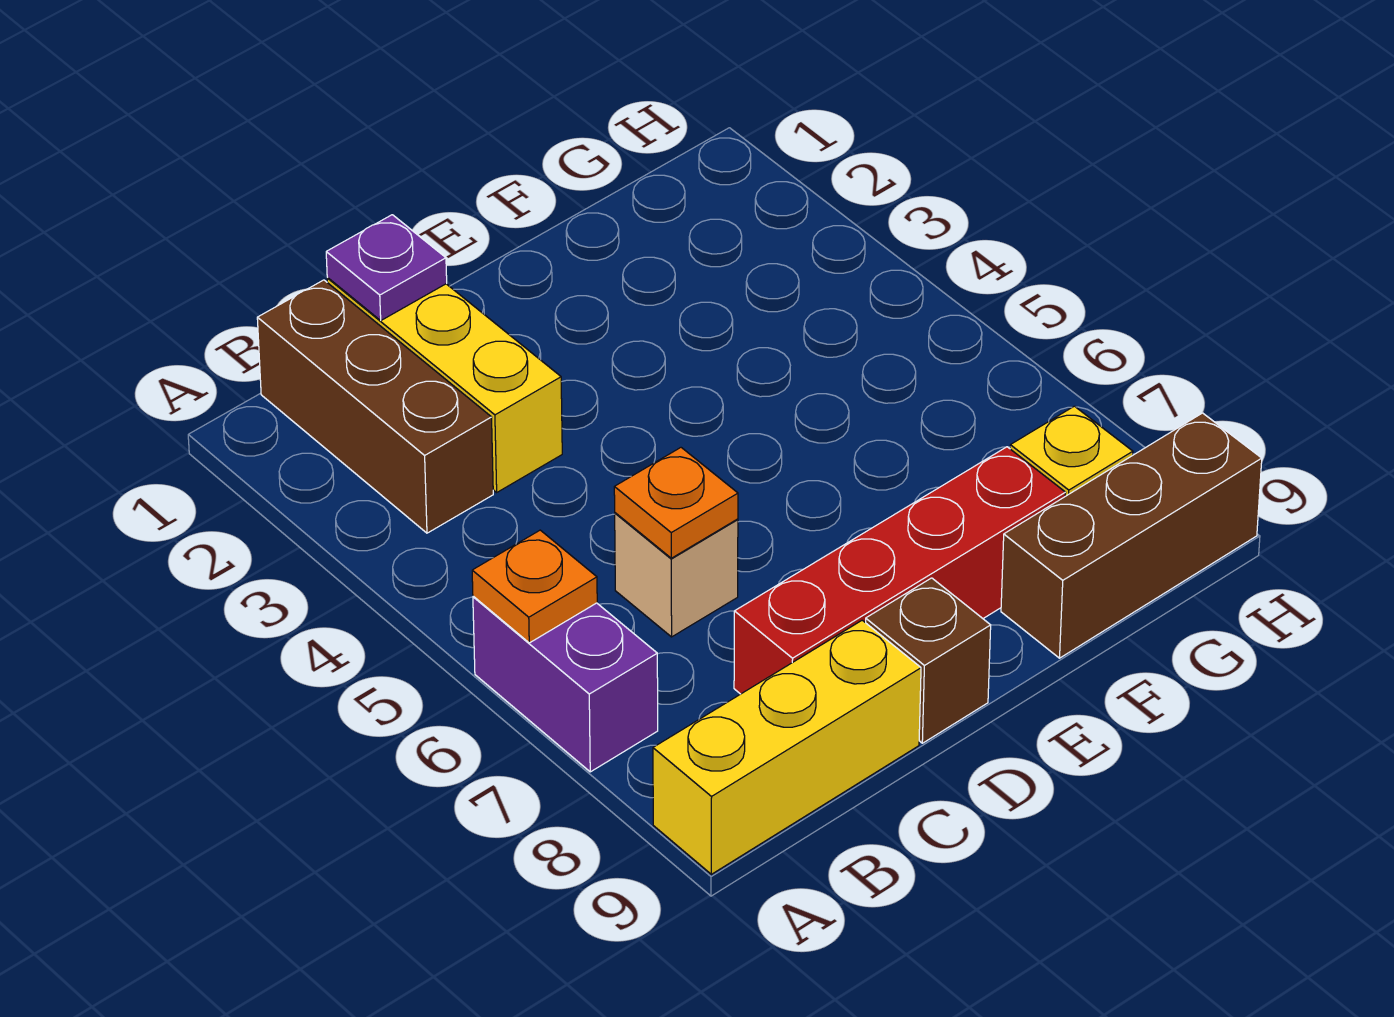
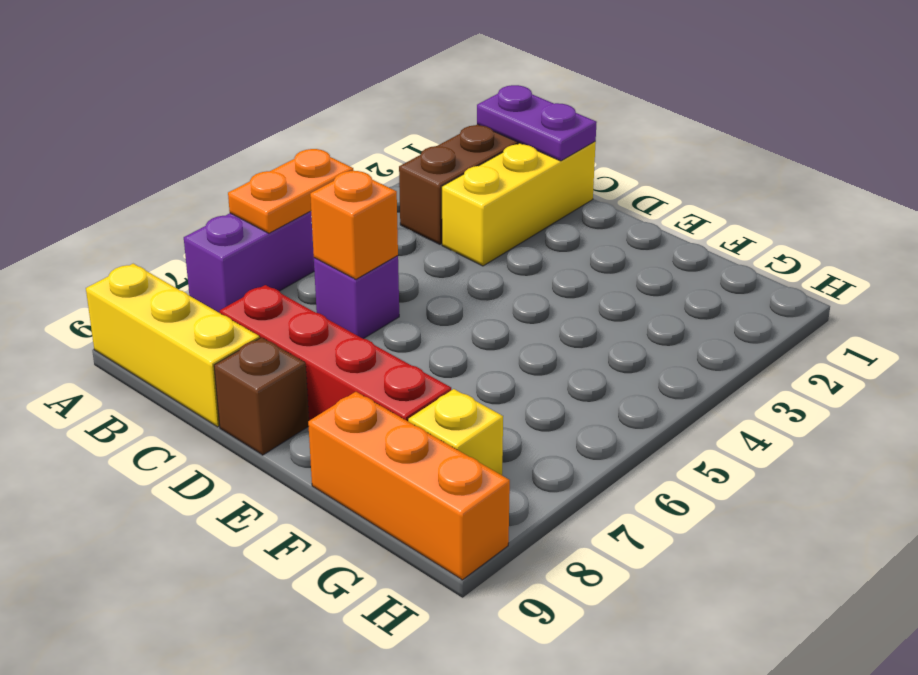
orange 1x1 plate [472,530,597,643] -> orange 1x2 plate [228,149,353,233]
purple 1x1 plate [326,215,447,320] -> purple 1x2 plate [477,85,597,161]
tan 1x1 brick [615,513,738,637] -> purple 1x1 brick [314,256,399,339]
orange 1x1 plate [614,448,738,558] -> orange 1x1 brick [310,170,398,279]
brown 1x3 brick [1001,413,1262,658] -> orange 1x3 brick [308,392,510,580]

